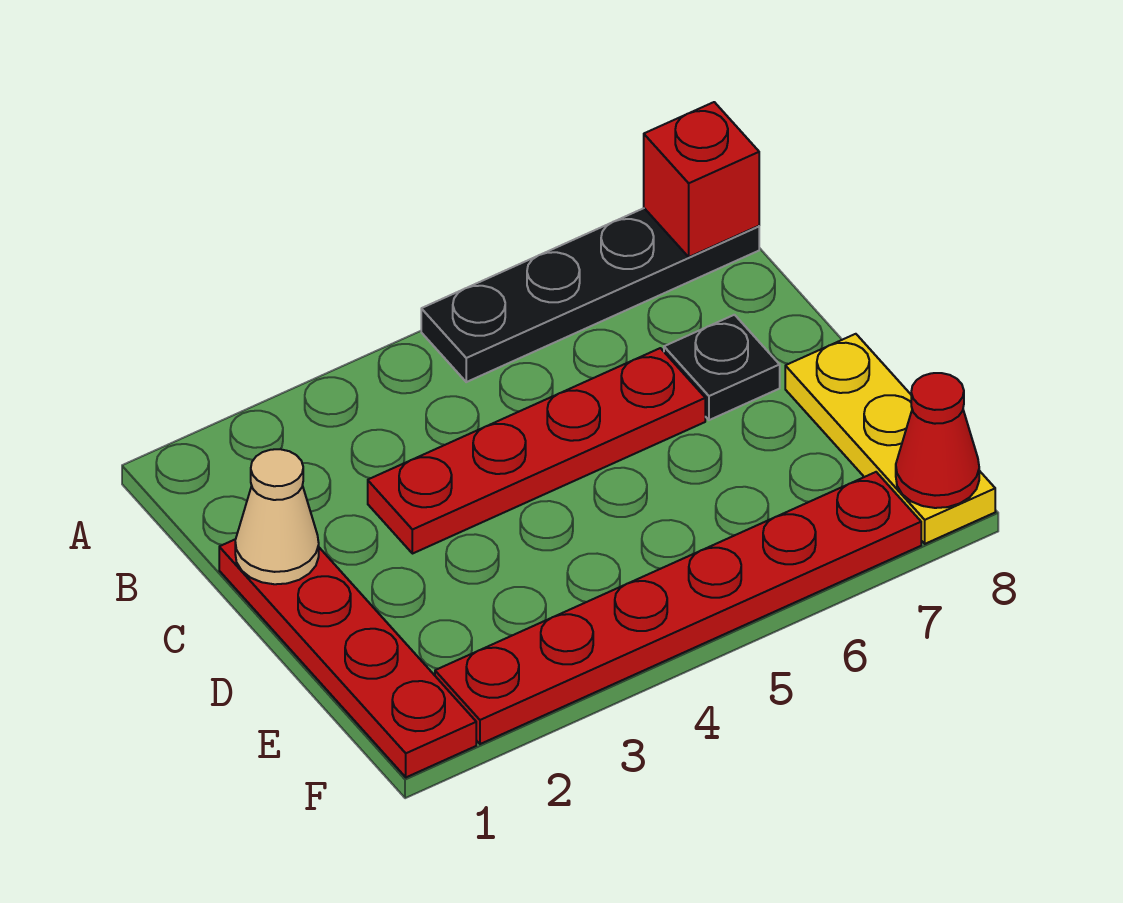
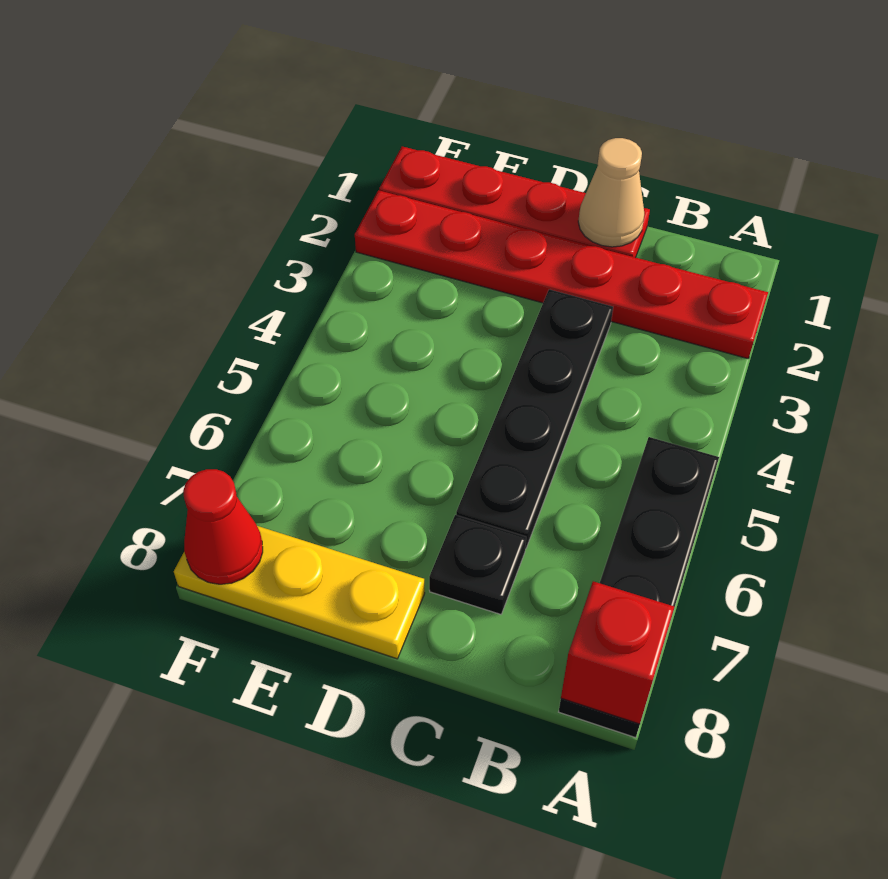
red 1x4 plate [368,348,705,554] -> black 1x4 plate [456,289,613,549]
red 1x6 plate [435,472,921,744] -> red 1x6 plate turned to [355,190,768,359]

